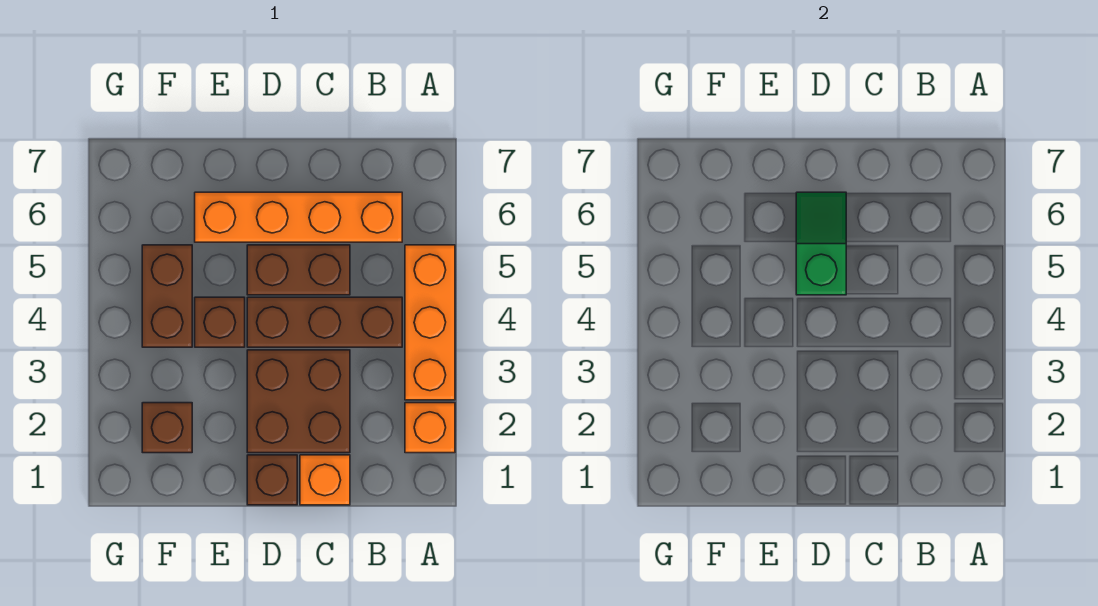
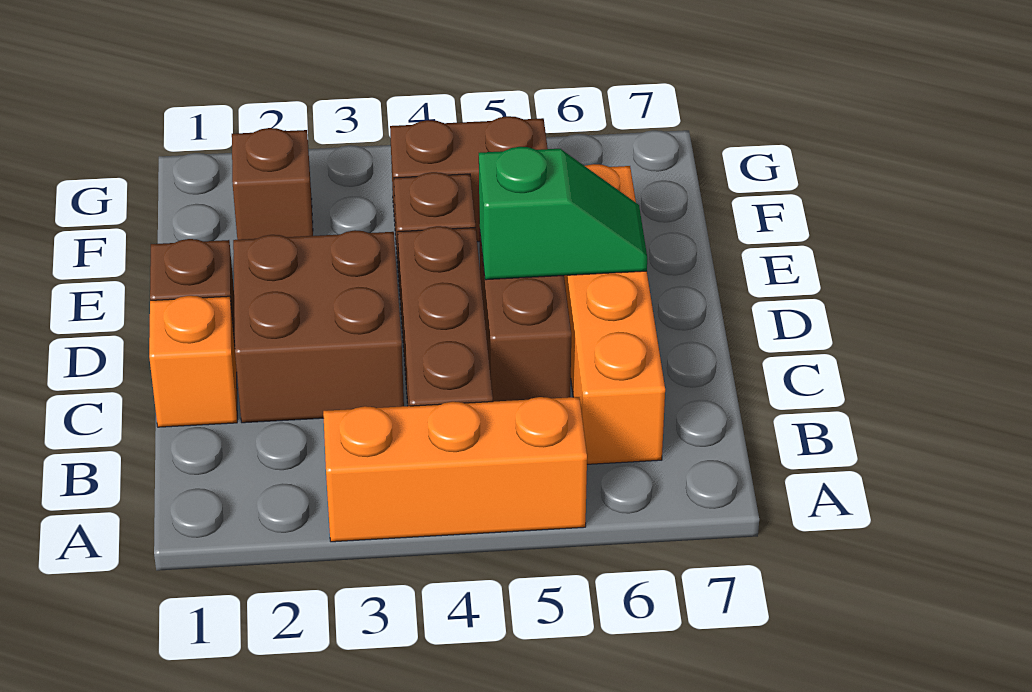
orange 1x1 brick [405,403,455,453] -> none

